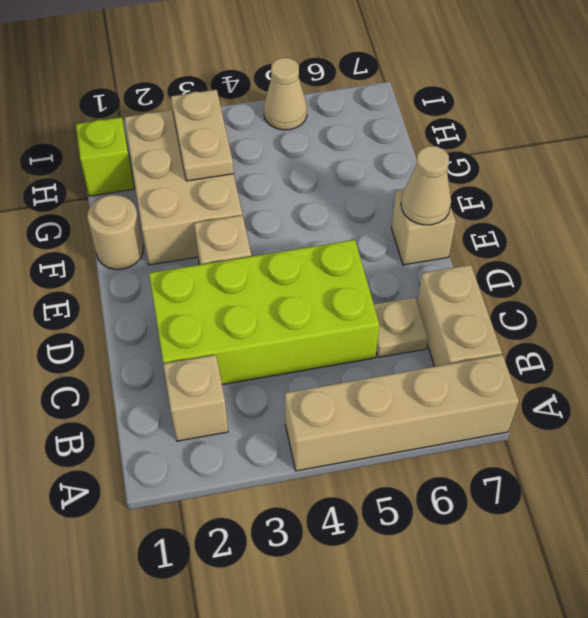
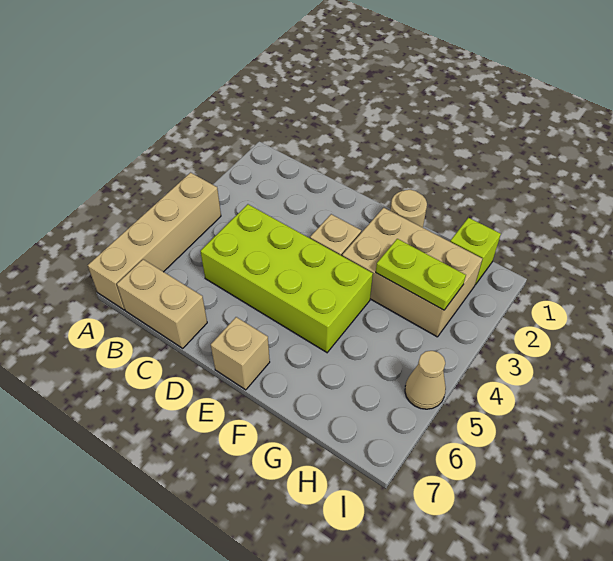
tan 1x1 brick [163,355,228,441] -> none
lime 2x4 brick [149,240,379,385] -> lime 2x4 brick turned to [200,204,373,352]
tan 1x1 plate [374,297,428,357] -> none
tan 1x1 cone [401,146,451,225] -> none
tan 1x2 plate [171,90,234,181] -> lime 1x2 plate [376,239,466,310]

